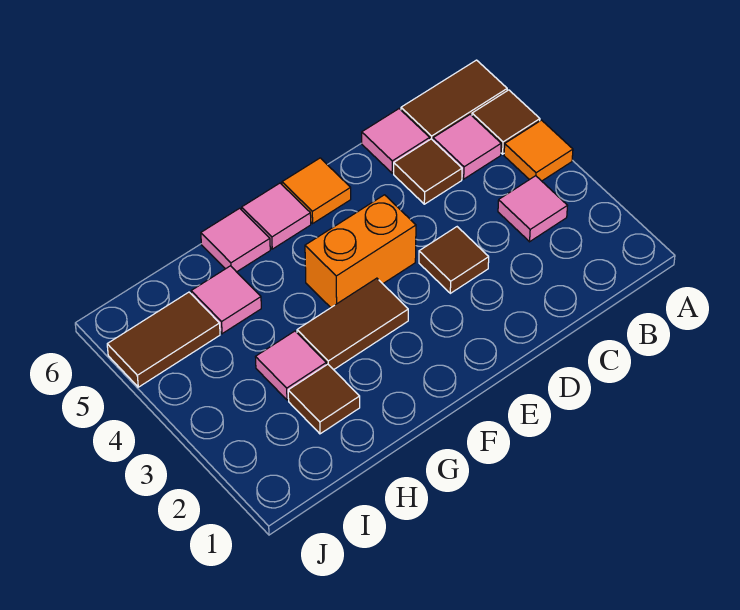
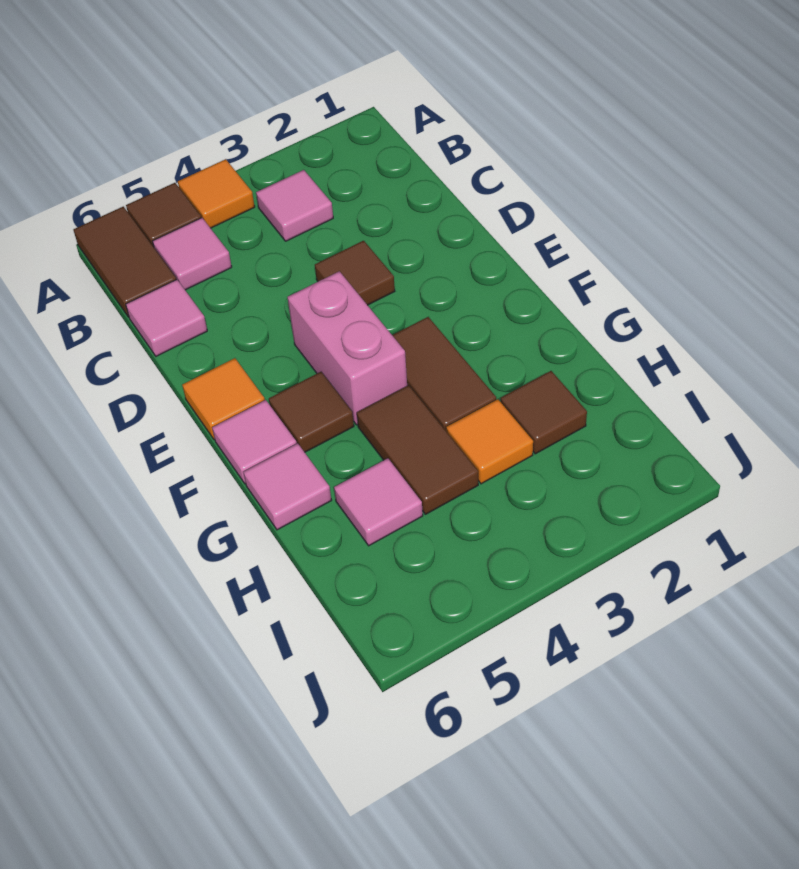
brown 1x1 tile [394,139,462,204] -> brown 1x1 tile moved to [269,372,354,452]
orange 1x2 brick [305,195,416,307] -> pink 1x2 brick [287,271,407,425]
pink 1x1 tile [256,331,326,400] -> orange 1x1 tile [446,399,533,484]
brown 1x2 tile [107,292,220,387] -> brown 1x2 tile moved to [357,385,478,514]

